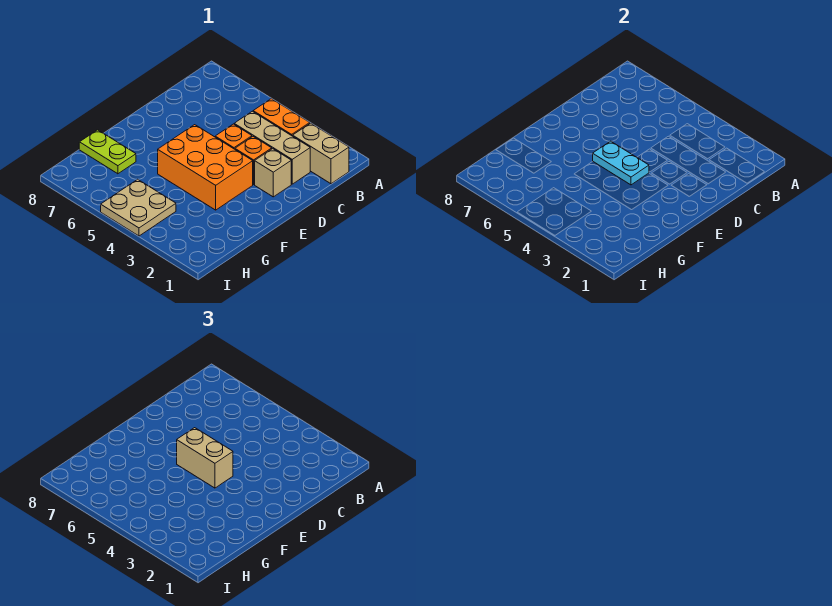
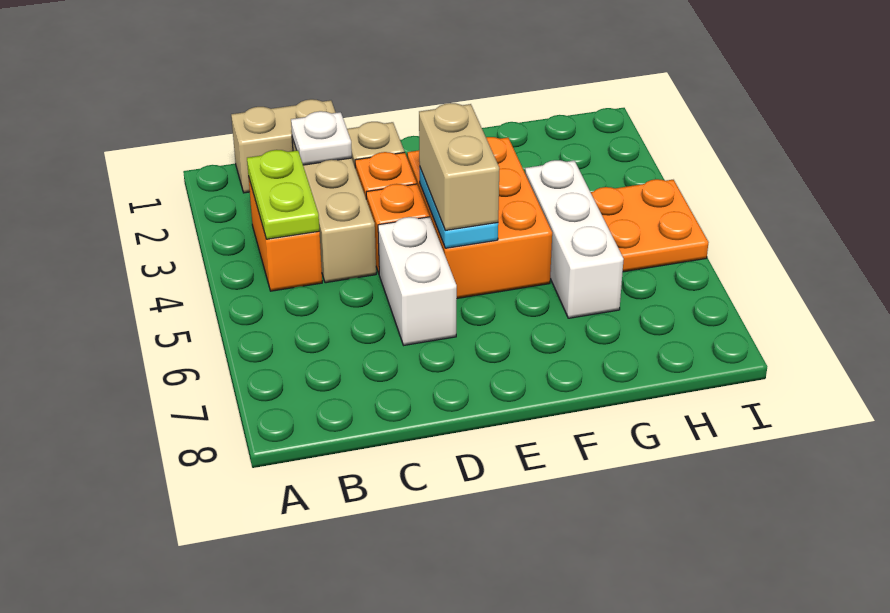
tan 1x2 brick [293,123,349,184] -> tan 1x2 brick turned to [231,99,336,193]
none -> white 1x1 plate [291,111,352,165]
none -> white 1x2 brick [378,217,457,345]
none -> white 1x3 brick [525,160,624,318]
lime 1x2 plate [79,130,136,174] -> lime 1x2 plate moved to [247,150,319,239]
tan 2x2 plate [101,179,176,236] -> orange 2x2 plate [591,179,709,272]

